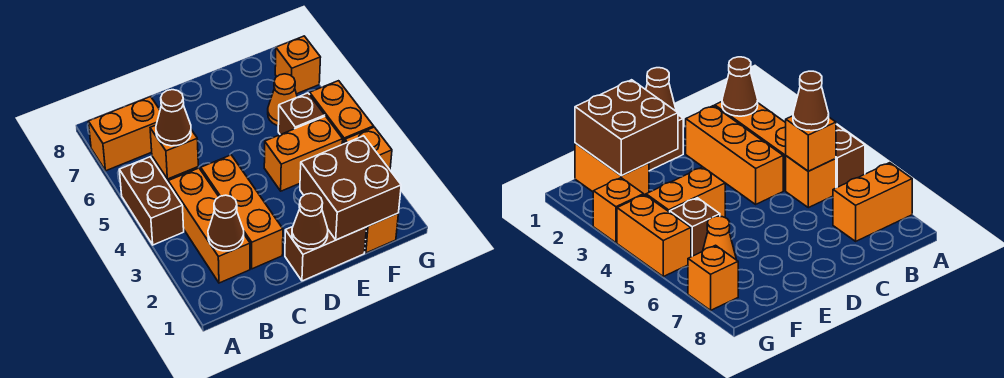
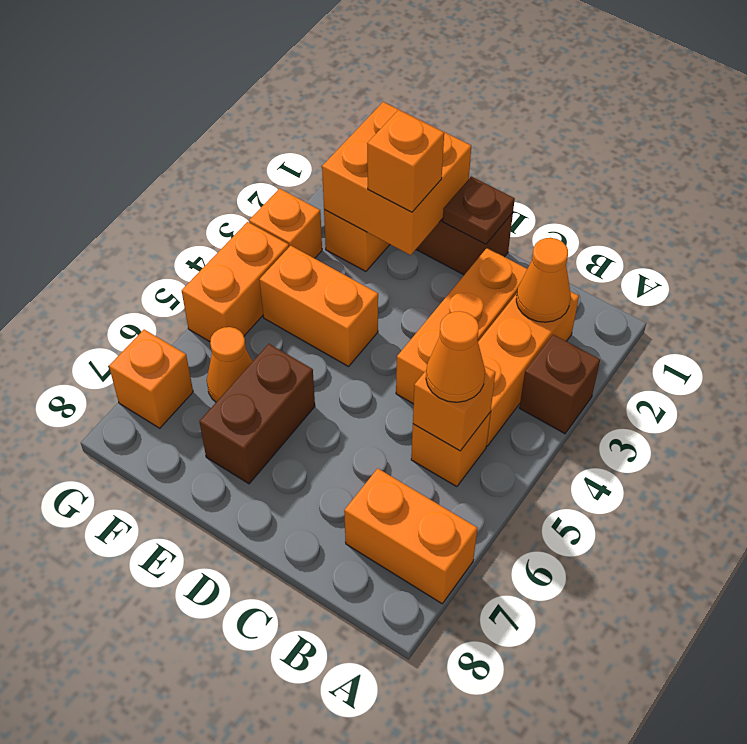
brown 1x2 brick [119,157,184,245] -> brown 1x2 brick moved to [199,344,315,484]
brown 1x1 cone [208,195,244,251] -> orange 1x1 cone [516,238,571,322]
brown 1x1 cone [156,90,191,146] -> orange 1x1 cone [426,311,485,402]
brown 1x1 cone [292,193,328,249] -> brown 1x1 plate [443,176,515,244]
brown 2x2 brick [300,136,401,240] -> orange 2x2 brick [322,102,471,255]
none -> orange 1x1 brick [367,110,444,212]
brown 1x1 brick [278,93,325,135] -> brown 1x1 brick moved to [519,335,600,434]

